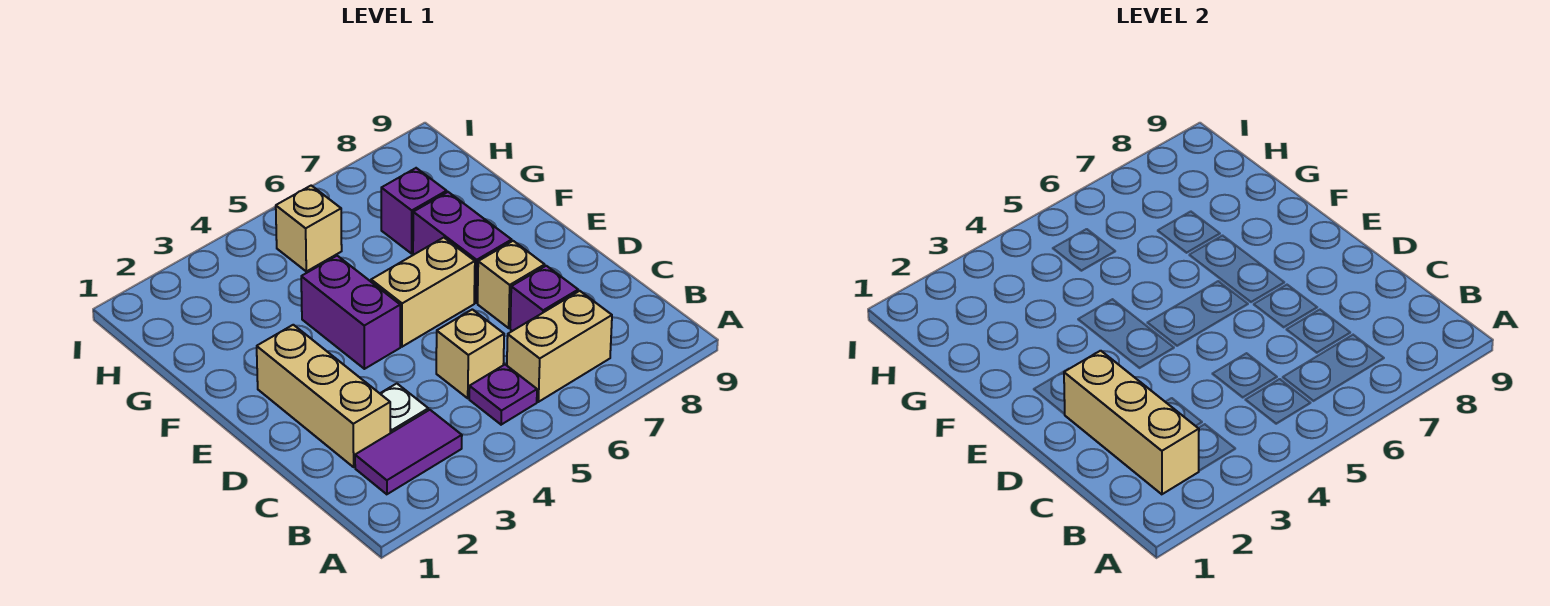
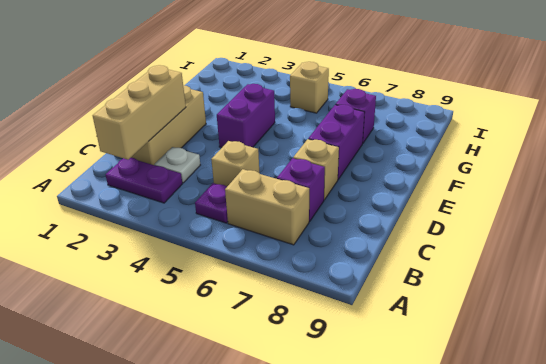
purple 1x2 tile [355,410,462,494] -> purple 1x2 plate [106,158,182,203]
tan 1x2 brick [371,238,475,347] -> none

